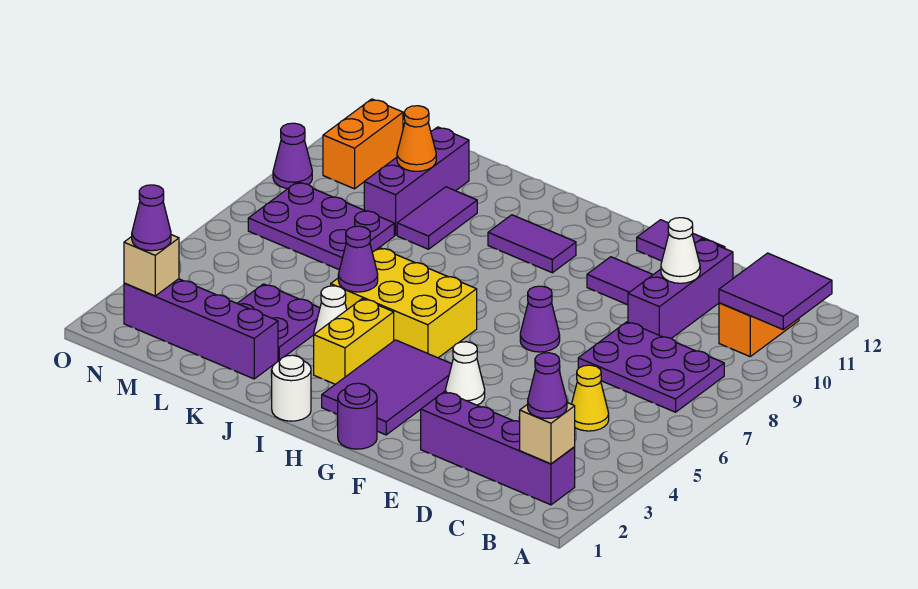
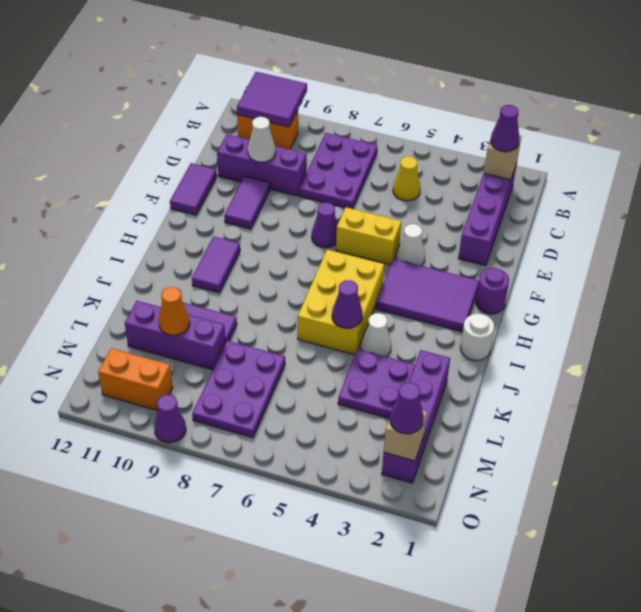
yellow 1x2 brick [314,299,394,384] -> yellow 1x2 brick moved to [336,207,401,265]

